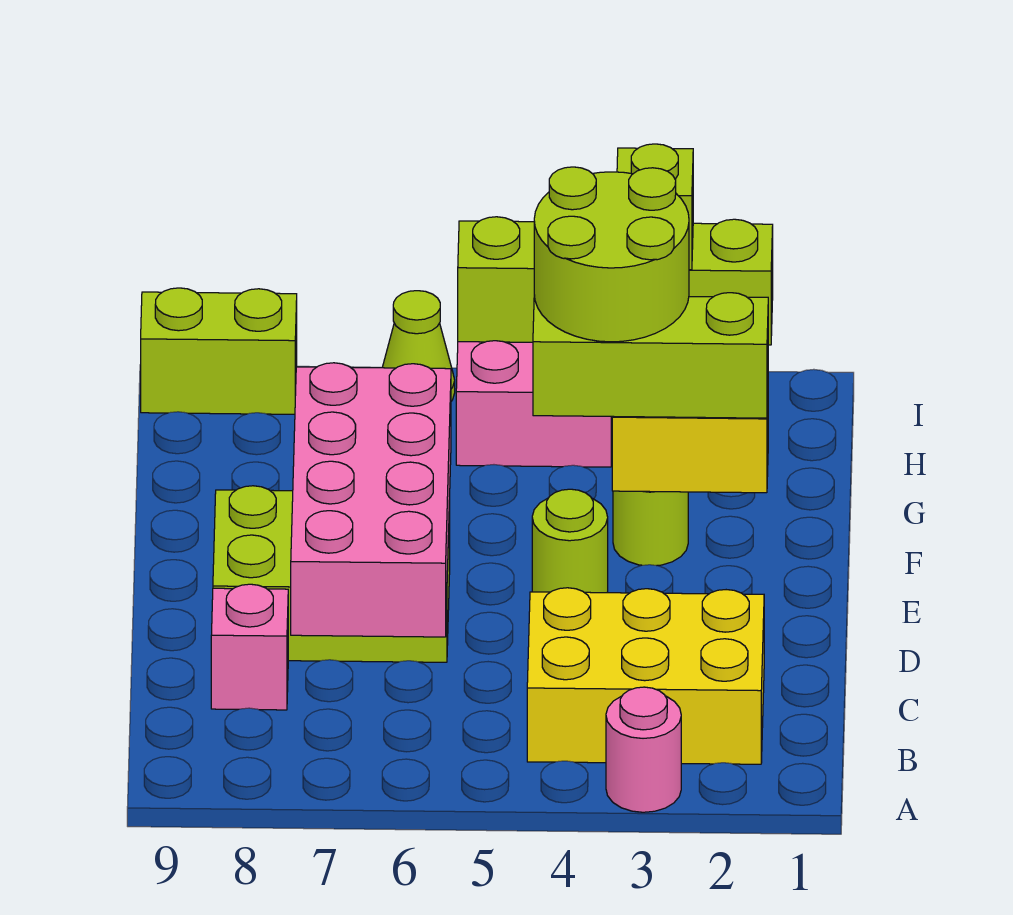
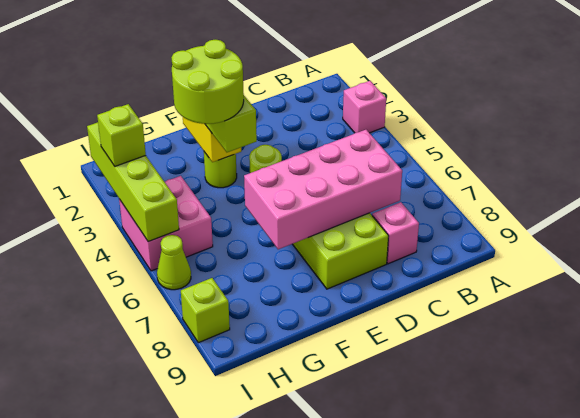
pink 1x1 round brick [606,687,681,812] -> pink 1x1 brick [343,81,386,133]
yellow 2x3 brick [527,588,764,764] -> none
lime 1x2 brick [141,288,297,414] -> lime 1x1 brick [181,278,230,343]

